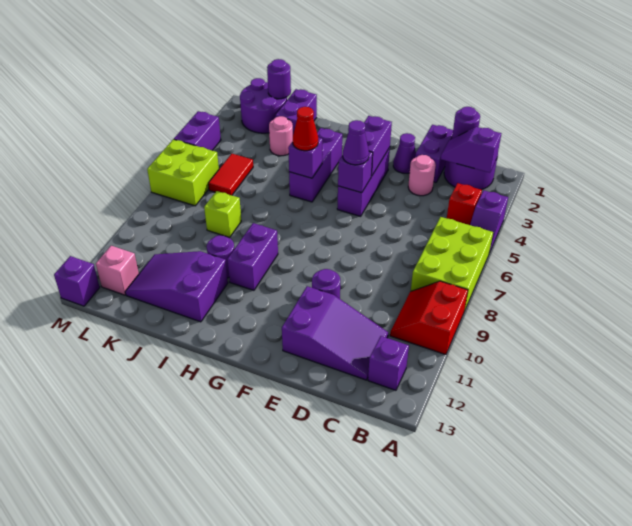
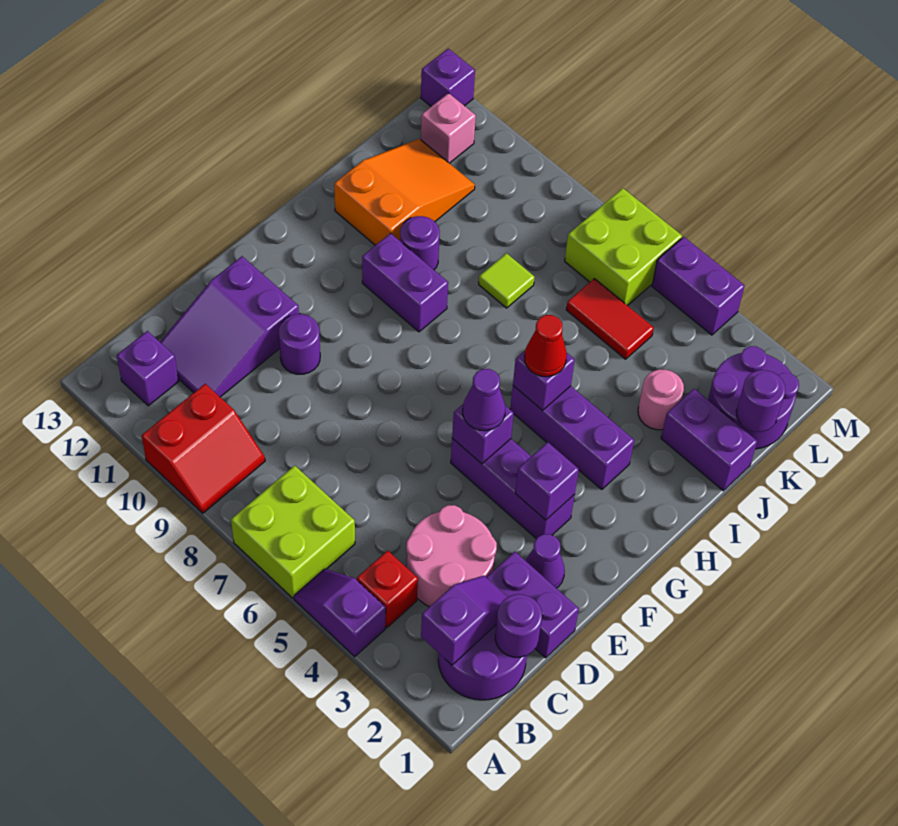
lime 2x3 brick [411,217,493,311] -> lime 2x2 brick [231,465,355,598]
red 2x2 slope [390,281,468,355] -> red 2x2 slope turned to [142,384,265,513]
pink 1x1 round brick [408,155,436,196] -> pink 2x2 round brick [406,505,497,607]
purple 1x2 brick [364,116,392,176] -> purple 1x1 brick [515,442,579,520]
purple 2x3 slope [125,251,228,322] -> orange 2x3 slope [334,139,475,245]
lime 1x1 brick [204,191,241,237] -> lime 1x1 tile [479,253,535,308]

